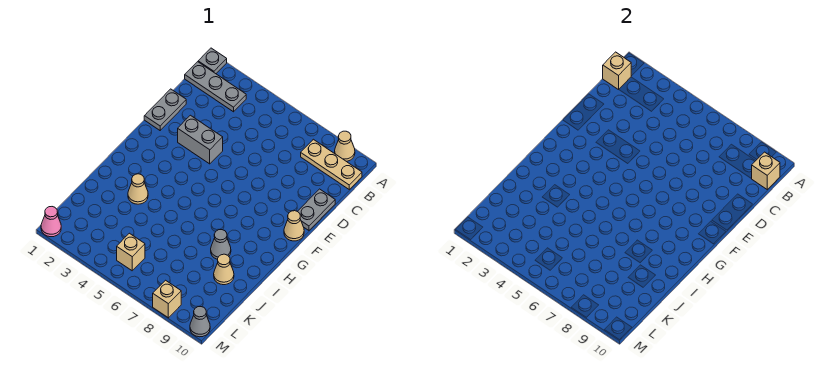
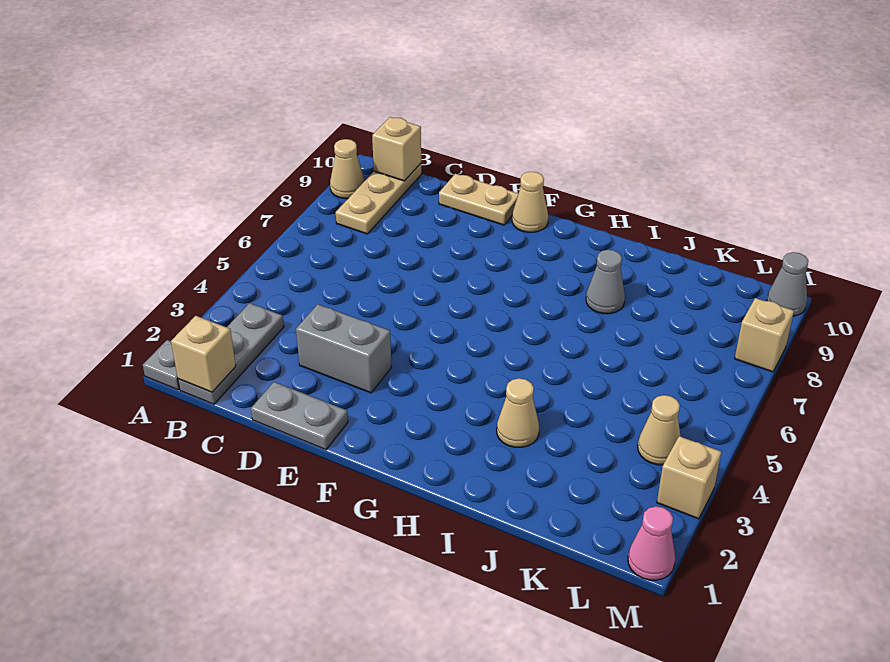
grey 1x2 plate [298,189,335,230] -> tan 1x2 plate [439,174,519,225]
grey 1x2 brick [178,115,223,164] -> grey 1x2 brick turned to [296,304,391,393]
tan 1x1 cone [214,254,234,285] -> tan 1x1 cone moved to [638,395,680,465]
tan 1x1 brick [117,233,145,271] -> tan 1x1 brick moved to [657,436,721,519]

